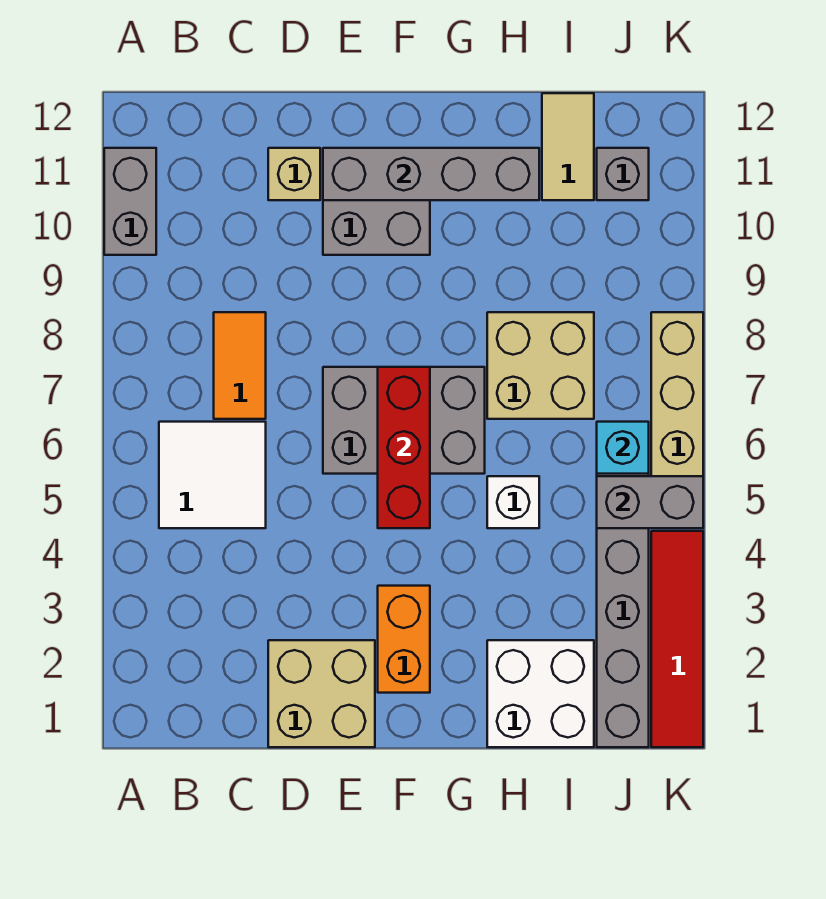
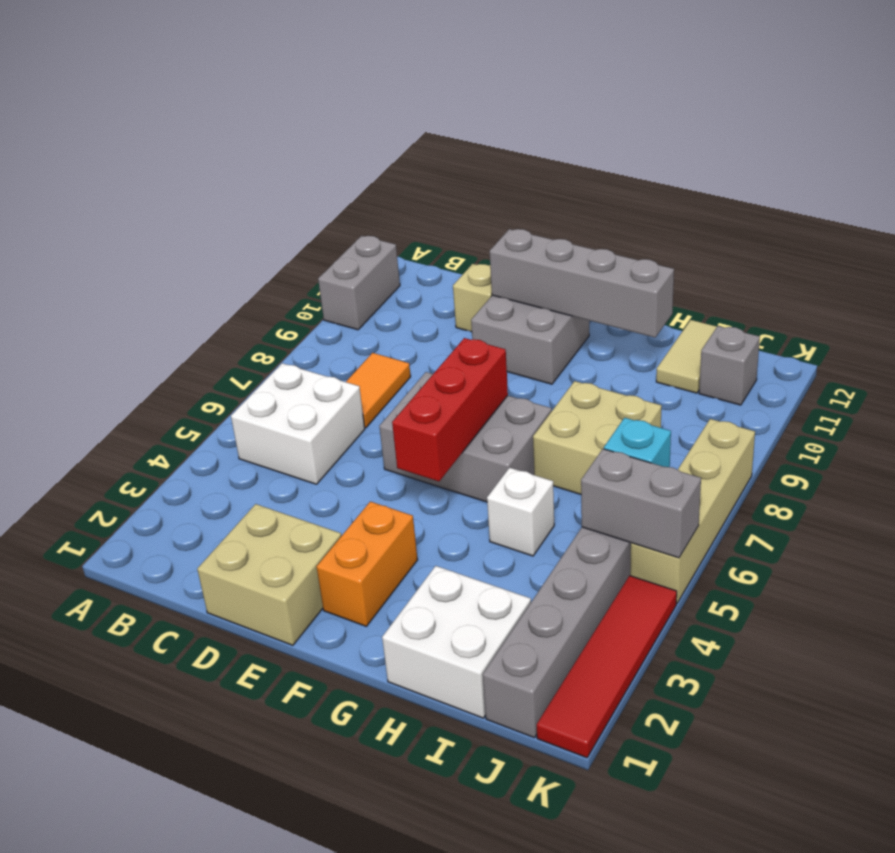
white 2x2 tile [159,422,266,528] -> white 2x2 brick [231,363,365,484]

